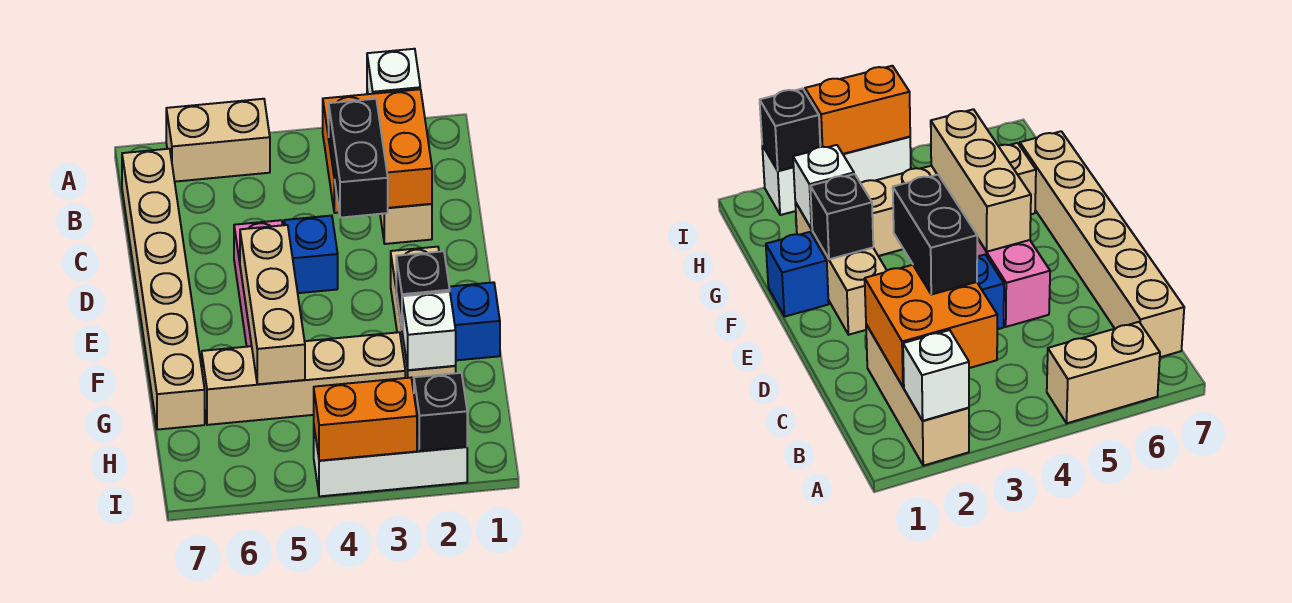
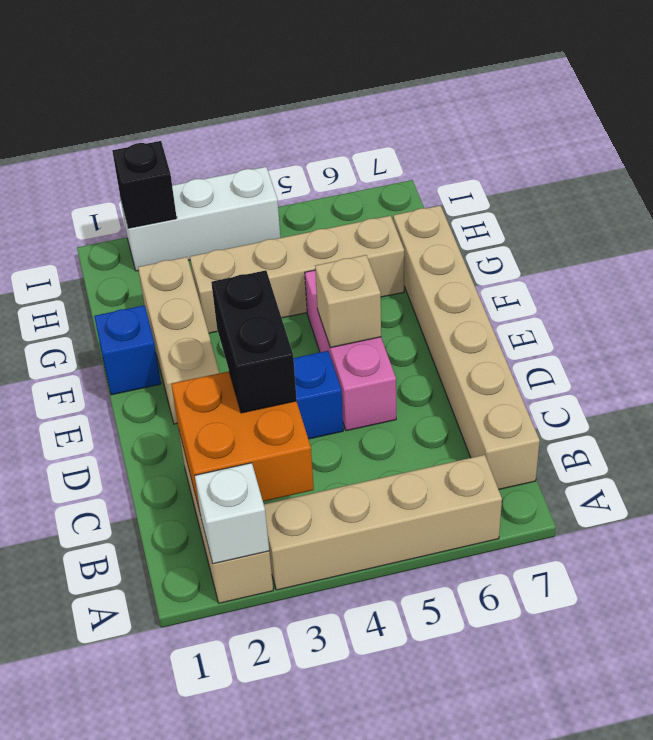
tan 1x2 brick [166,99,270,182] -> tan 1x4 brick [264,455,502,590]
tan 1x3 brick [240,225,305,384] -> tan 1x1 brick [315,255,381,348]
black 1x1 brick [396,251,450,327] -> none
white 1x1 brick [402,292,456,370] -> none
orange 1x2 brick [314,378,417,461] -> none

